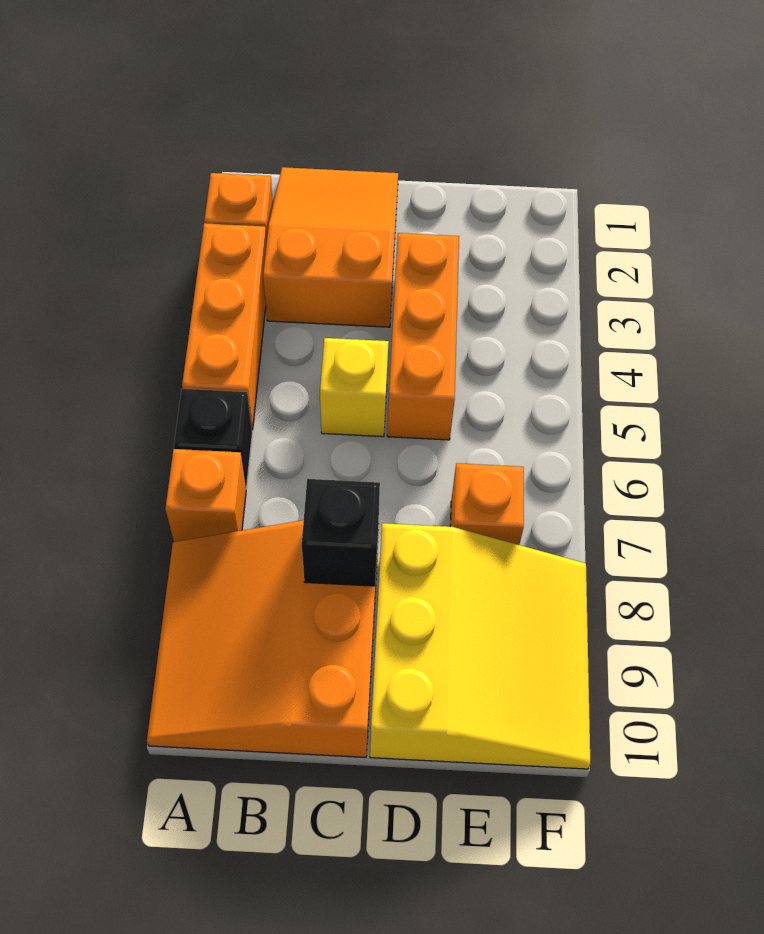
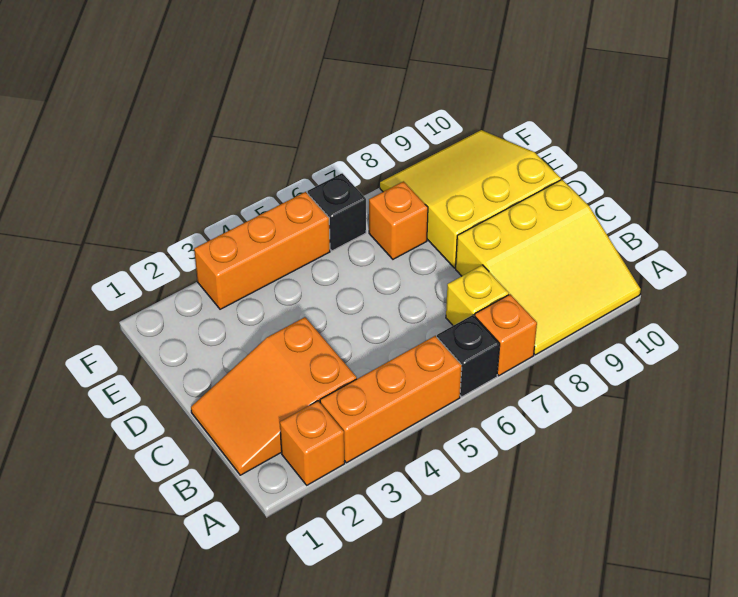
orange 3x3 slope [147,520,378,757] -> yellow 3x3 slope [456,180,641,355]
yellow 1x1 brick [320,338,389,437] -> yellow 1x1 brick moved to [446,265,509,326]
black 1x1 brick [302,479,380,586] -> black 1x1 brick moved to [307,173,366,251]
orange 1x3 brick [387,233,459,440] -> orange 1x3 brick moved to [194,192,330,309]

